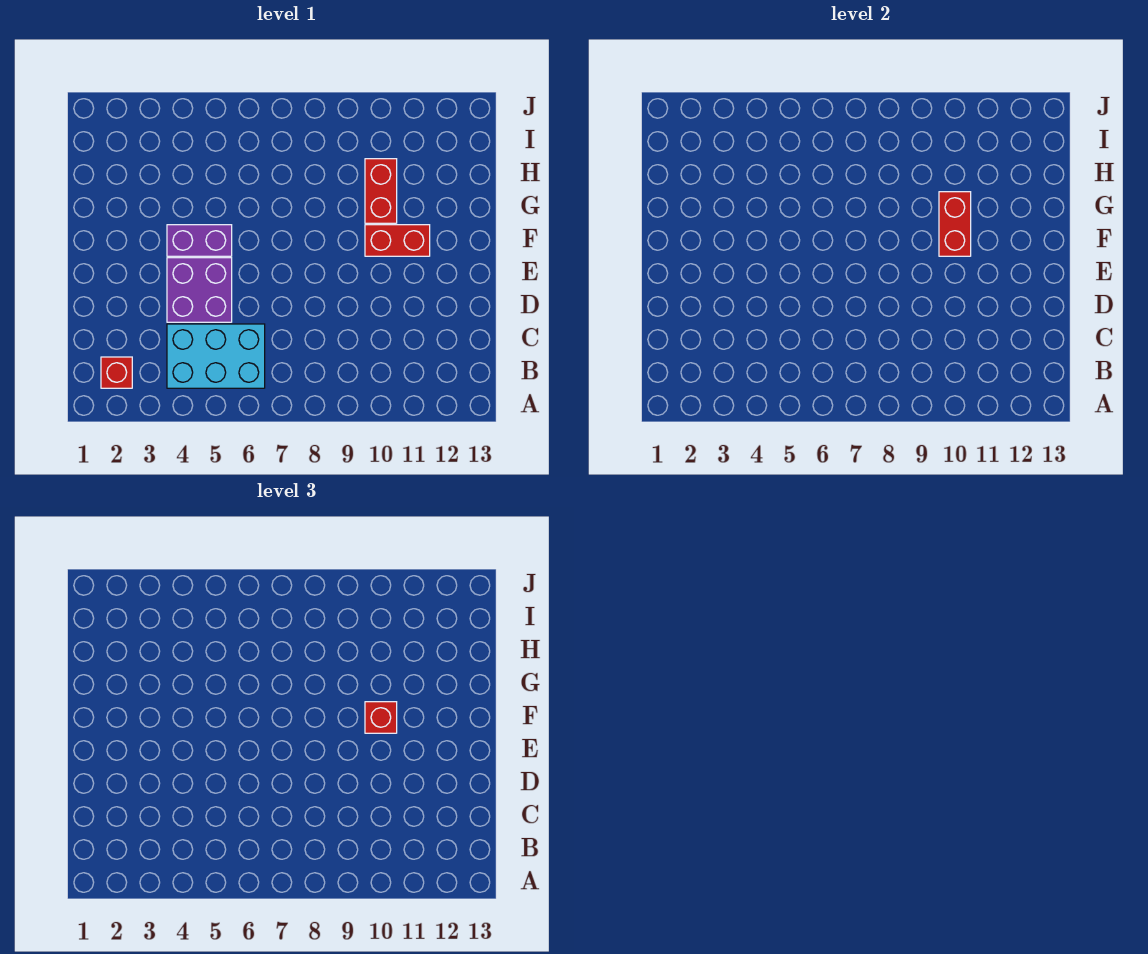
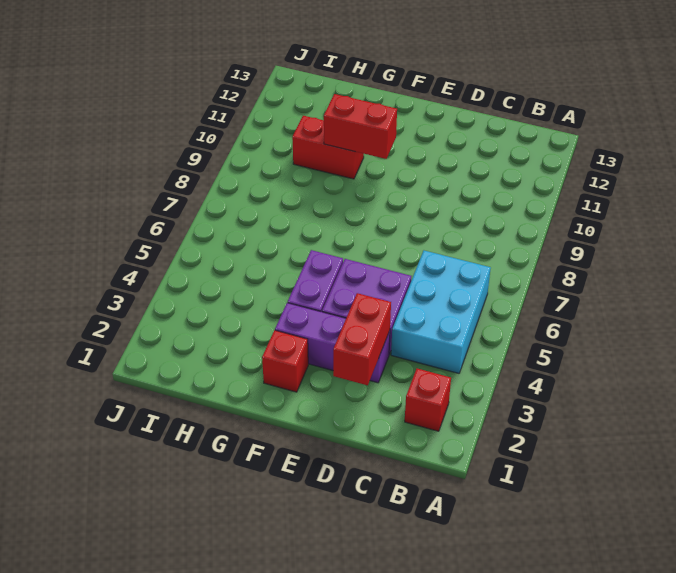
none -> purple 1x3 brick [275,303,390,383]
red 1x2 brick [365,225,430,256] -> red 1x2 brick moved to [333,293,391,385]
red 1x1 brick [365,702,397,733] -> red 1x1 brick moved to [262,330,308,392]

